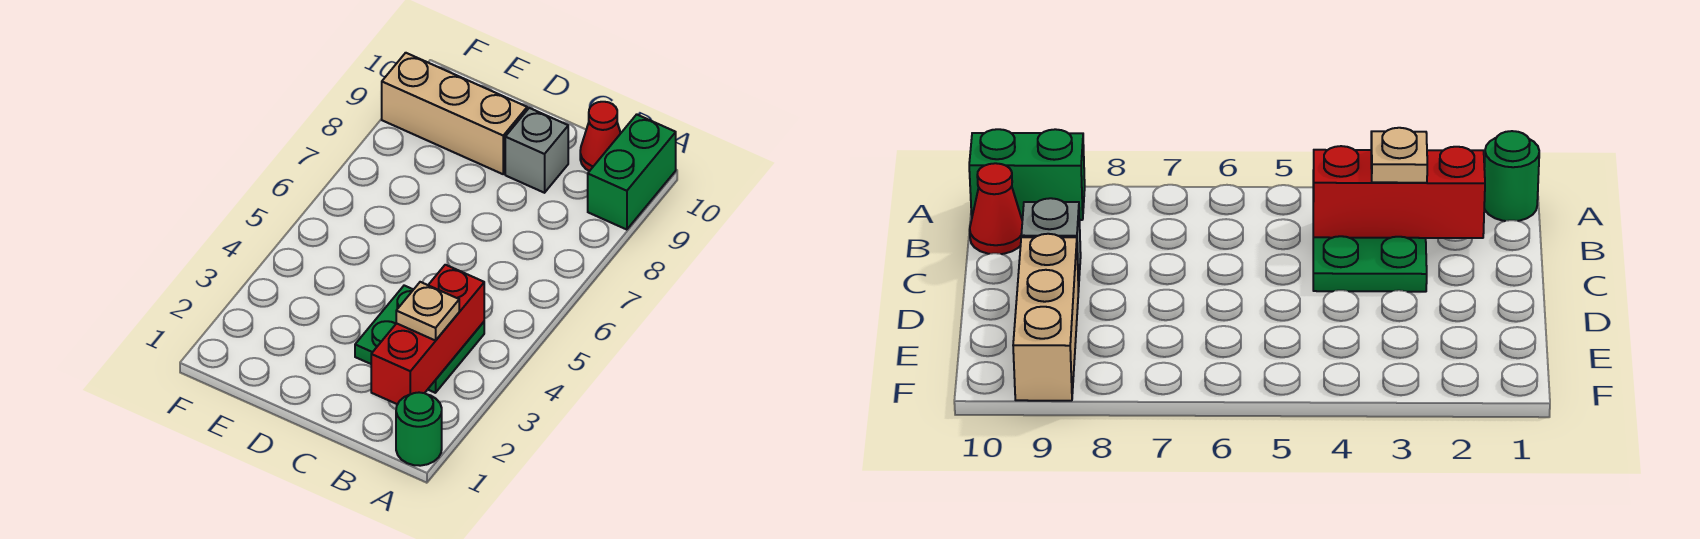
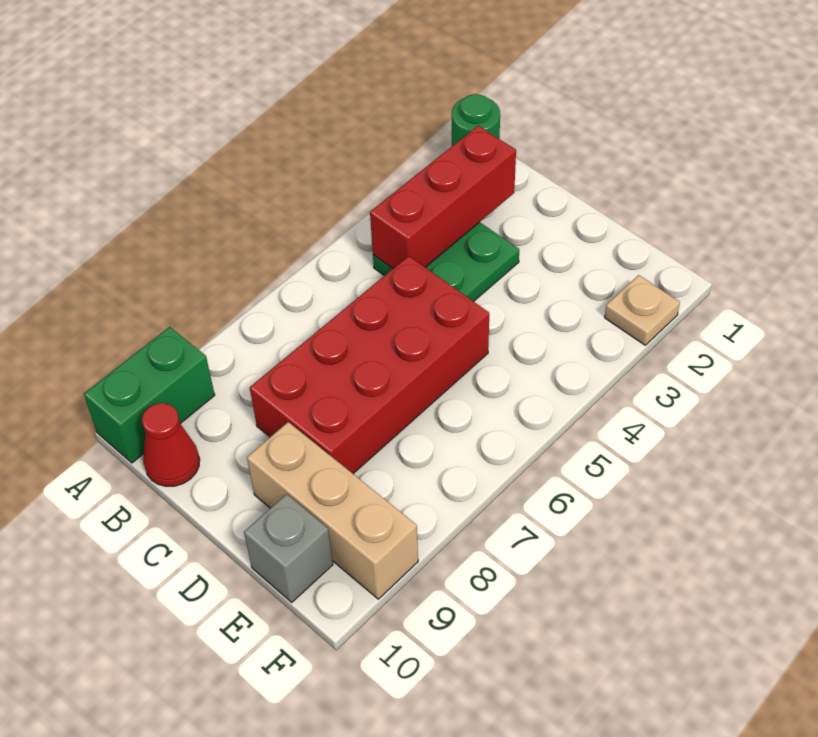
tan 1x1 plate [396,282,459,341] -> tan 1x1 plate moved to [605,275,680,345]
none -> red 2x4 brick [250,256,489,474]
grey 1x1 brick [505,108,568,193] -> grey 1x1 brick moved to [244,494,333,602]

